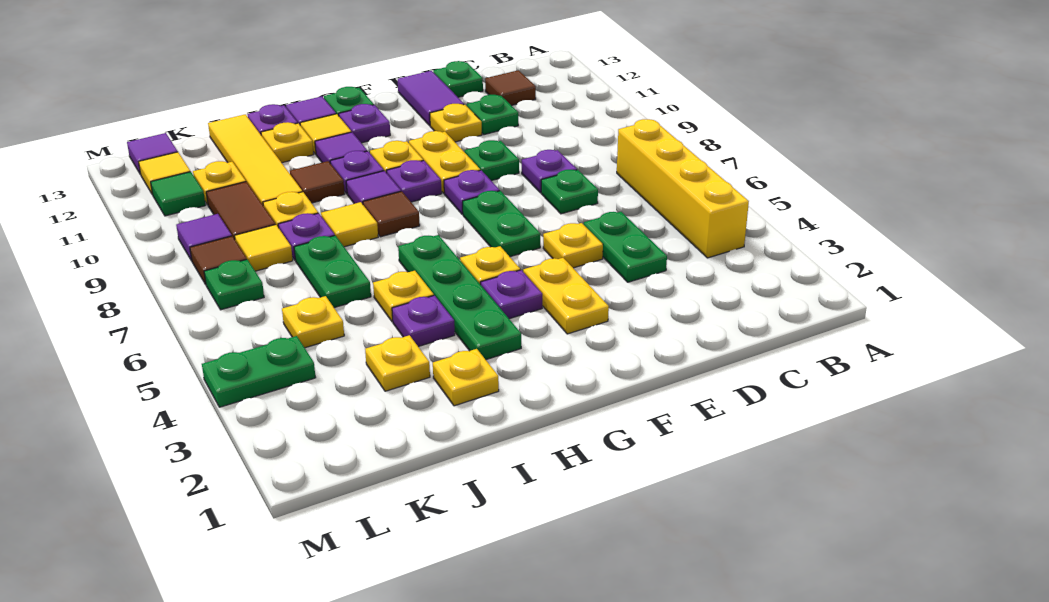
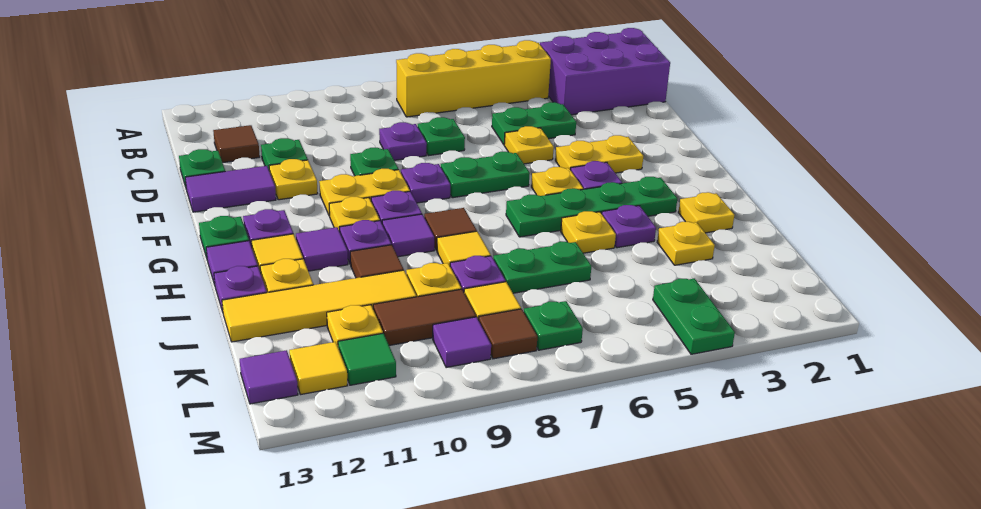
none -> purple 2x3 brick [540,28,670,115]
yellow 1x1 plate [282,296,344,348] -> none

